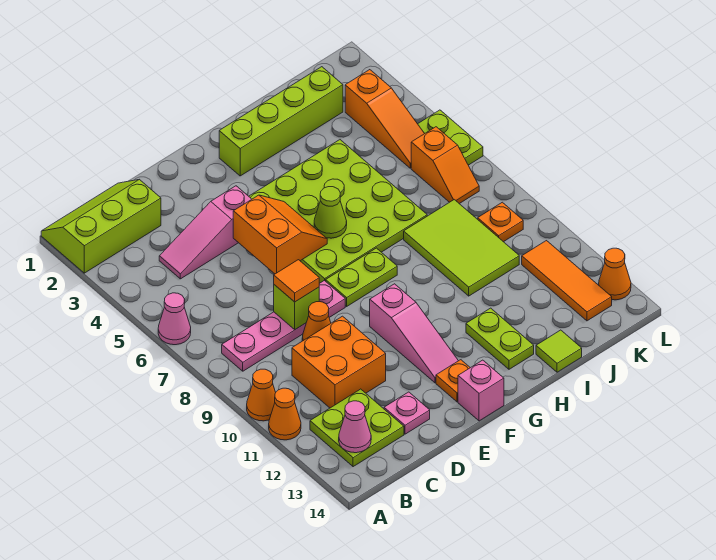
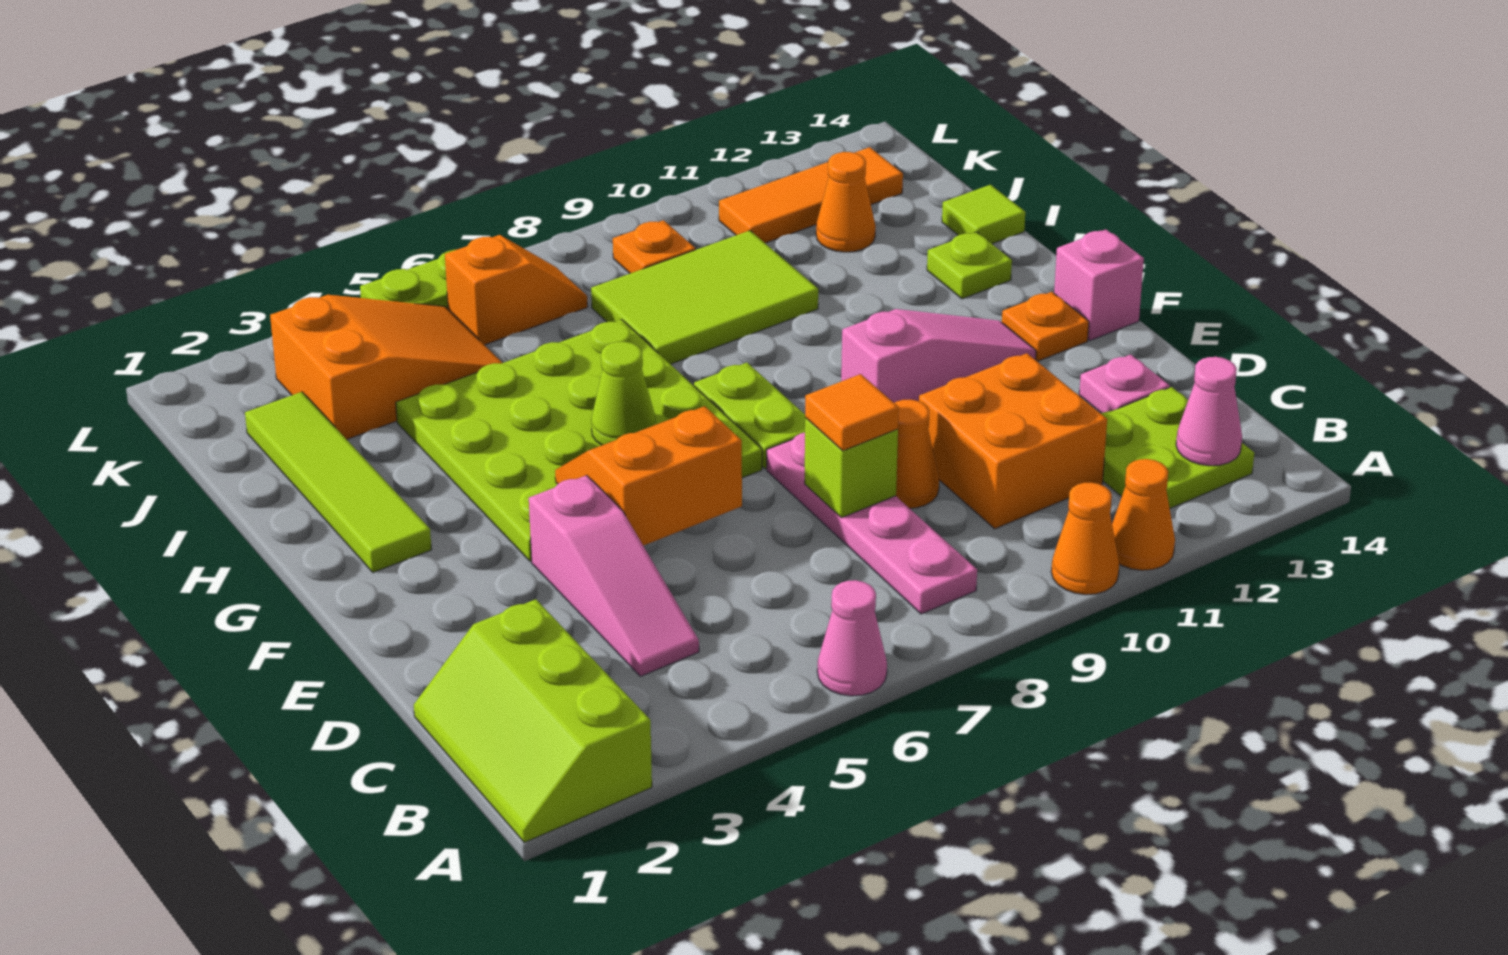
lime 1x4 brick [219,67,343,176] -> lime 1x4 tile [245,392,432,573]
lime 1x2 plate [466,308,534,369] -> lime 1x1 plate [927,232,1012,299]
orange 1x3 slope [345,70,425,168] -> orange 2x3 slope [270,295,502,439]
orange 1x1 cone [599,248,631,300] -> orange 1x1 cone moved to [816,152,876,252]

